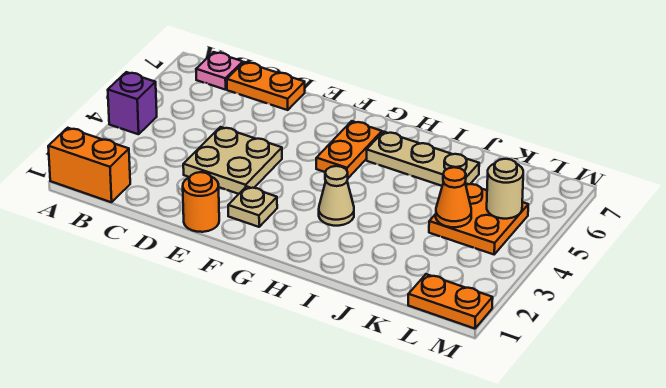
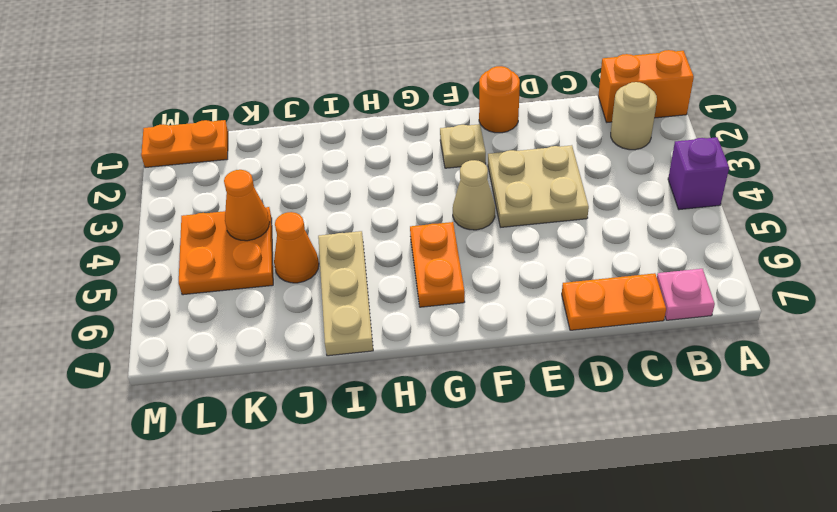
tan 1x1 cone [319,166,354,226] -> tan 1x1 cone moved to [453,160,495,230]
tan 1x3 plate [367,132,479,186] -> tan 1x3 plate turned to [318,231,373,356]
none -> orange 1x1 cone [274,212,319,283]
tan 1x1 round brick [487,159,523,219] -> tan 1x1 round brick moved to [611,82,657,150]

